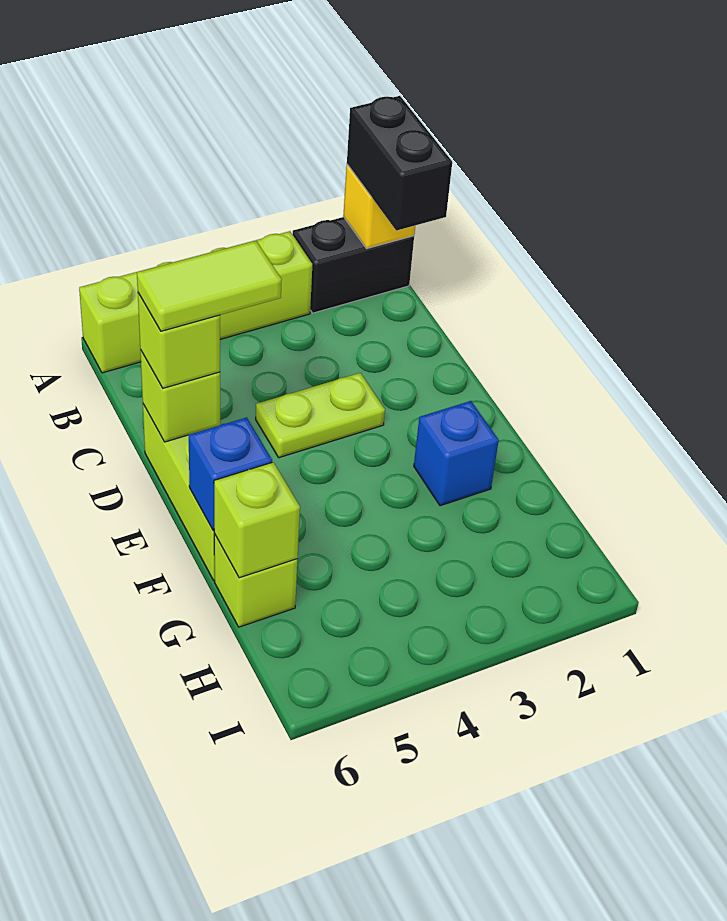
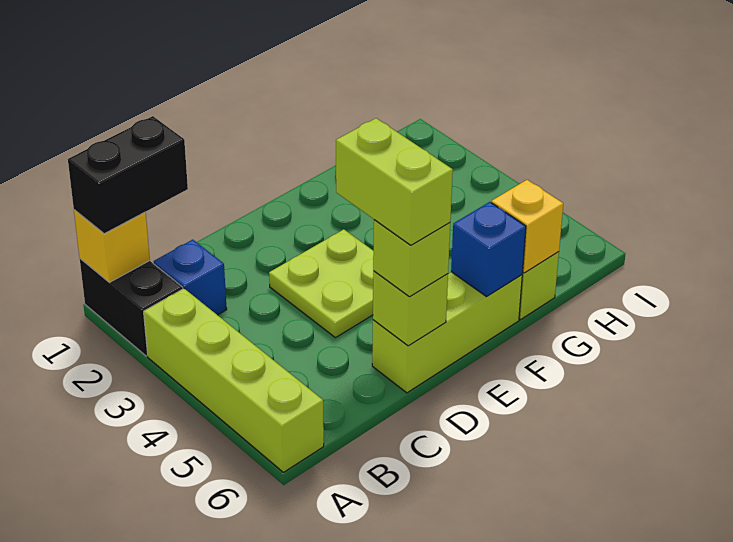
lime 1x2 plate [256,373,385,458] -> lime 2x2 plate [269,229,374,338]
lime 1x2 tile [137,241,282,331] -> lime 1x2 brick [336,118,453,245]
blue 1x1 brick [414,401,499,506] -> blue 1x1 brick moved to [154,240,227,315]
lime 1x1 brick [214,462,300,578] -> yellow 1x1 brick [491,180,563,273]

